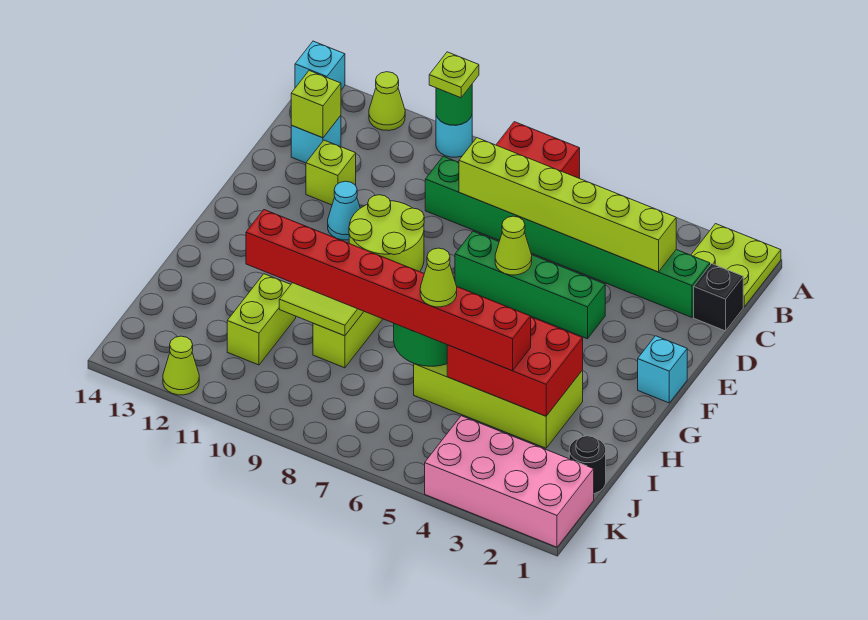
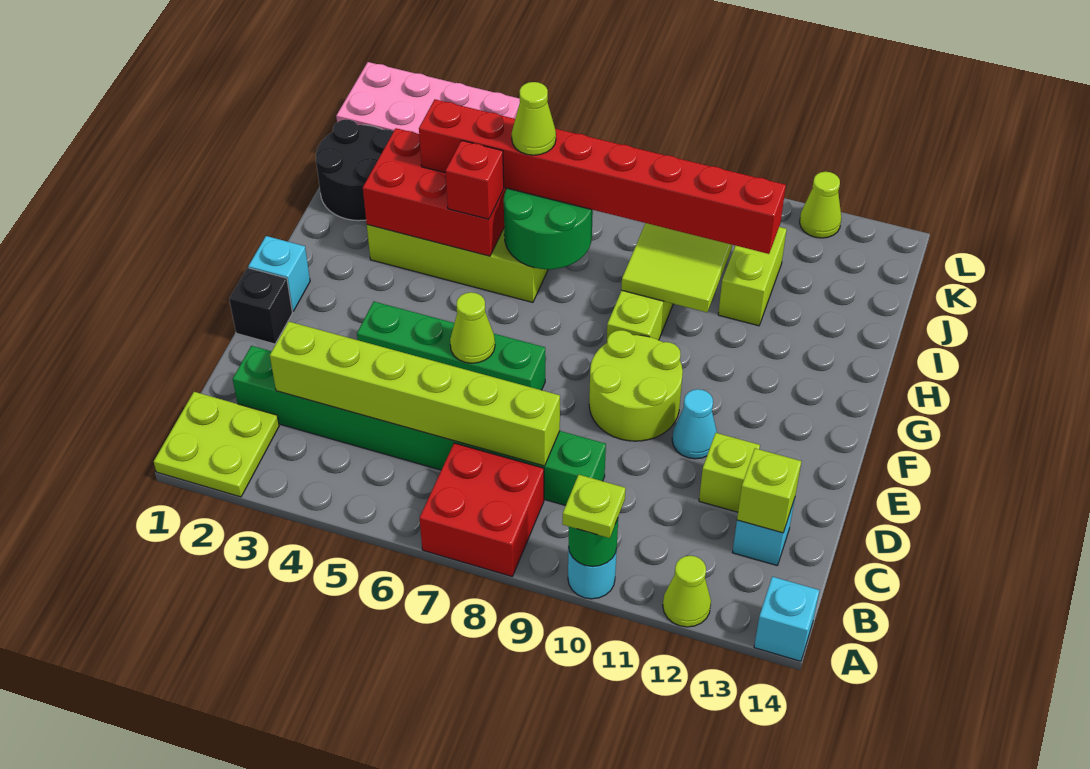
black 1x1 brick [694,264,743,331] -> black 1x1 brick moved to [229,268,292,344]
none -> red 1x1 brick [446,141,504,219]
black 1x1 round brick [569,436,606,494] -> black 2x2 round brick [316,120,394,221]

